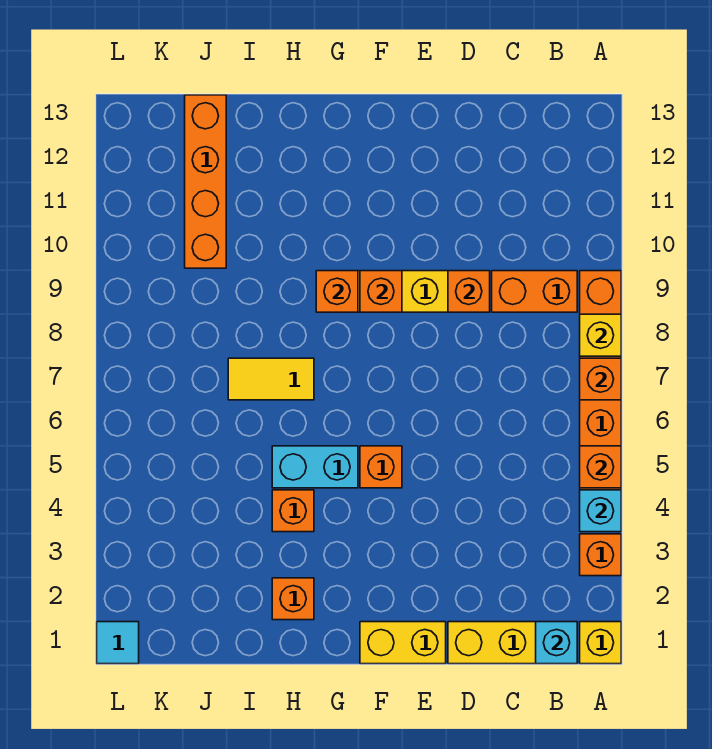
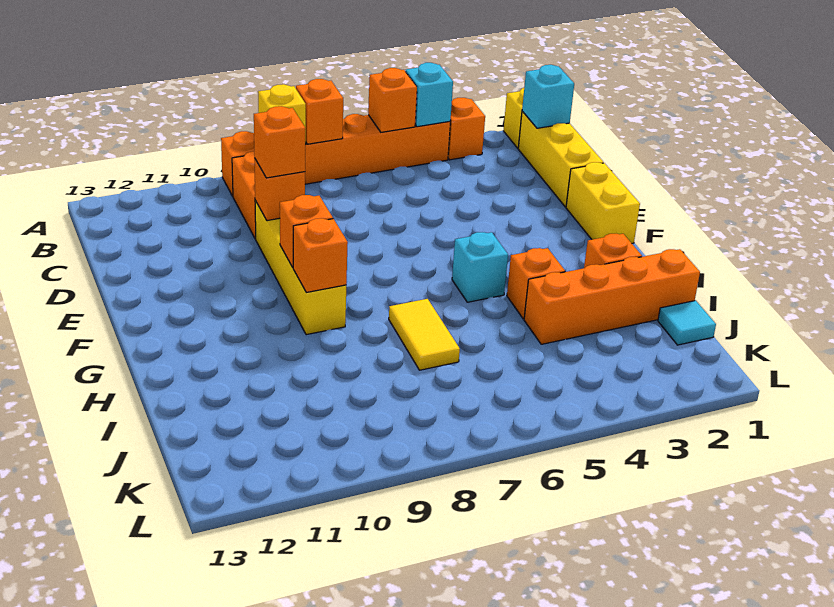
orange 1x1 brick [360,446,402,488] -> orange 1x1 brick moved to [254,106,305,178]
cyan 1x2 brick [272,446,358,488] -> cyan 1x1 brick [452,232,508,302]
orange 1x4 brick [185,95,226,268] -> orange 1x4 brick moved to [524,249,700,344]
cyan 1x1 tile [97,622,139,664] -> cyan 1x1 tile moved to [658,301,716,345]

